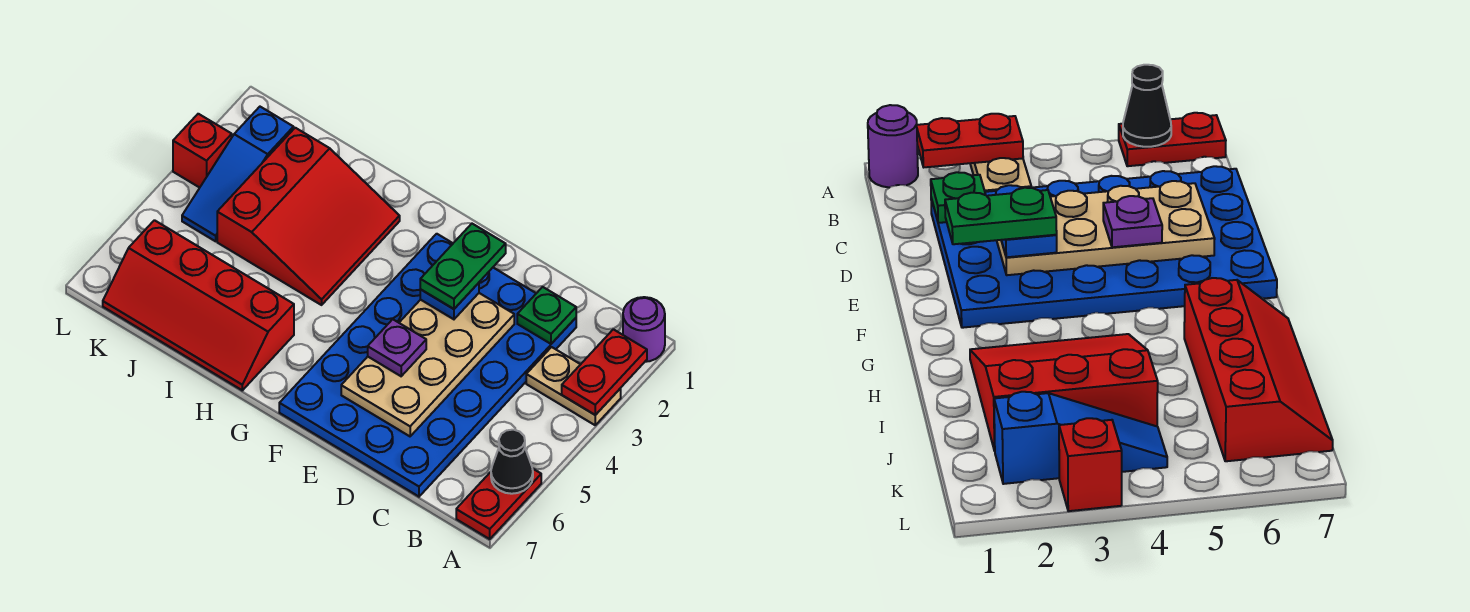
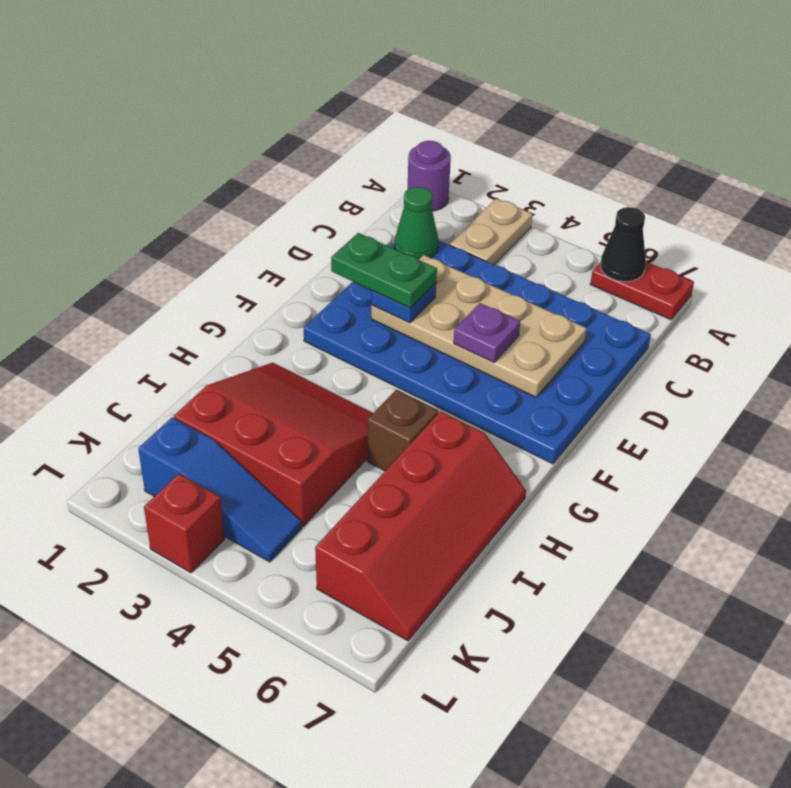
red 1x2 plate [562,329,647,415] -> none
green 1x1 plate [517,287,576,344] -> green 1x1 cone [395,187,439,260]
none -> brown 1x1 brick [367,389,438,471]

